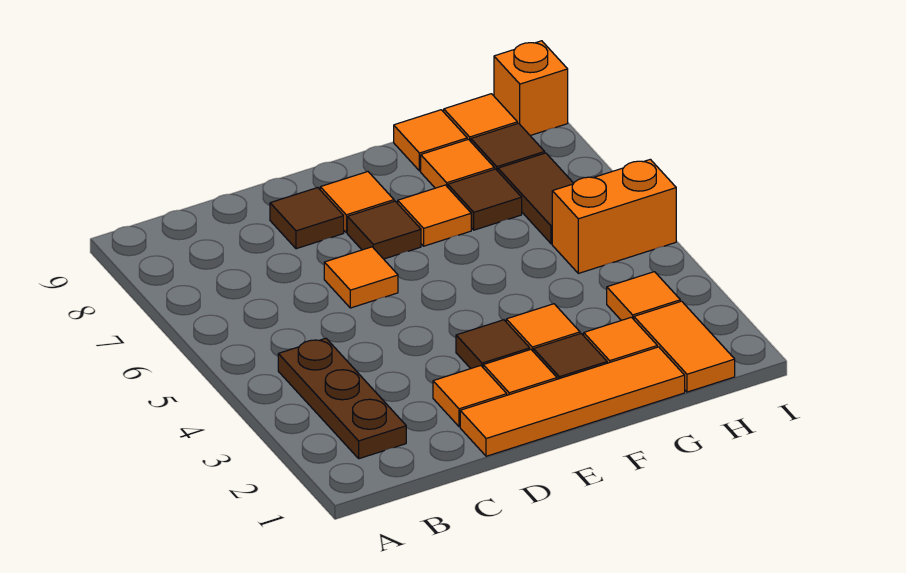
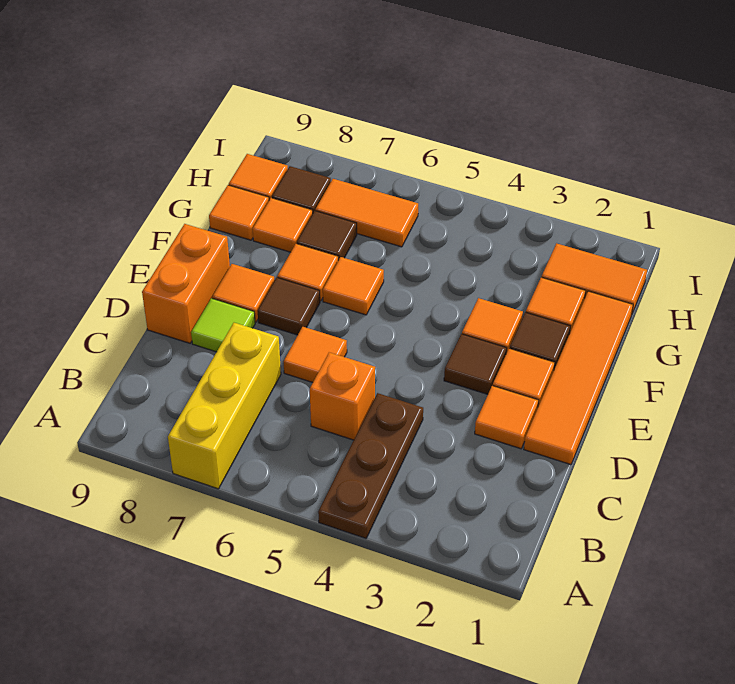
none -> yellow 1x3 brick [168,323,281,489]
brown 1x3 plate [278,338,406,459] -> brown 1x3 plate turned to [318,393,423,538]
brown 1x1 tile [270,188,344,249] -> lime 1x1 tile [191,298,255,352]
orange 1x1 tile [607,272,680,320] -> orange 1x1 tile moved to [323,257,384,315]
orange 1x2 brick [552,159,676,273] -> orange 1x2 brick moved to [142,224,230,343]
brown 1x2 tile [498,153,574,244] -> orange 1x2 tile [315,179,418,247]
orange 1x1 brick [494,41,568,136] -> orange 1x1 brick moved to [310,352,375,440]

